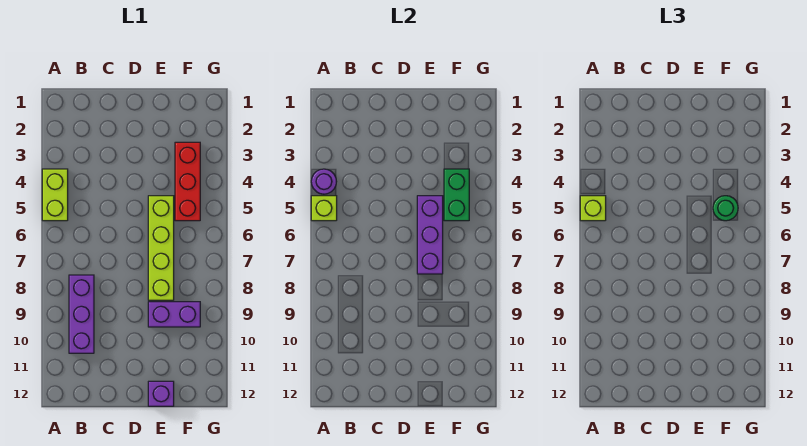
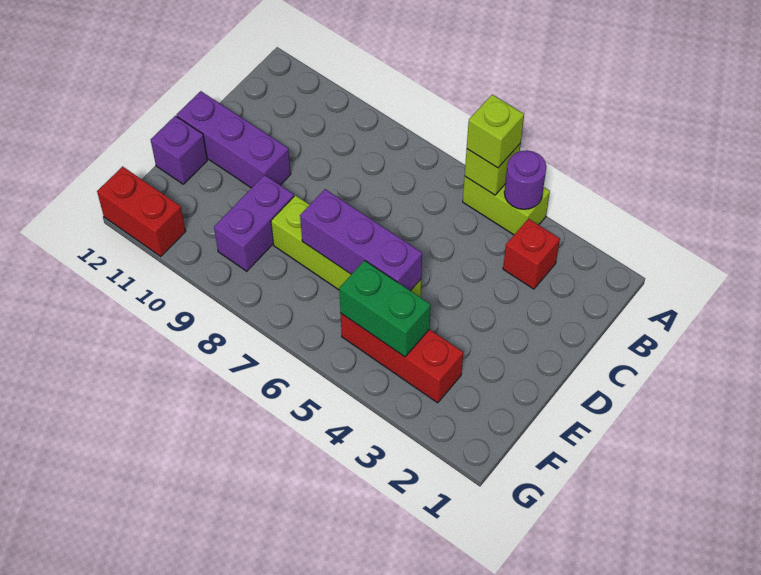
none -> red 1x1 brick [503,219,560,289]
purple 1x3 brick [69,275,94,353] -> purple 1x3 brick moved to [177,91,291,188]
green 1x1 round brick [713,196,738,221] -> none
none -> red 1x2 brick [97,167,186,256]

